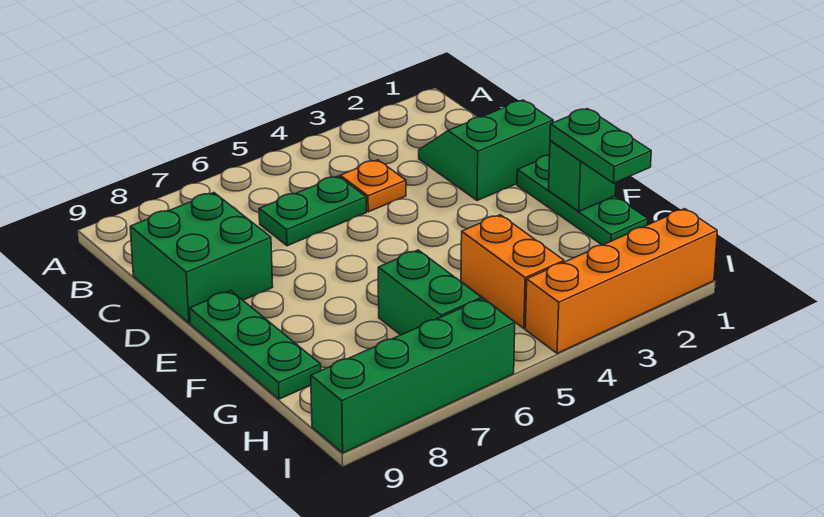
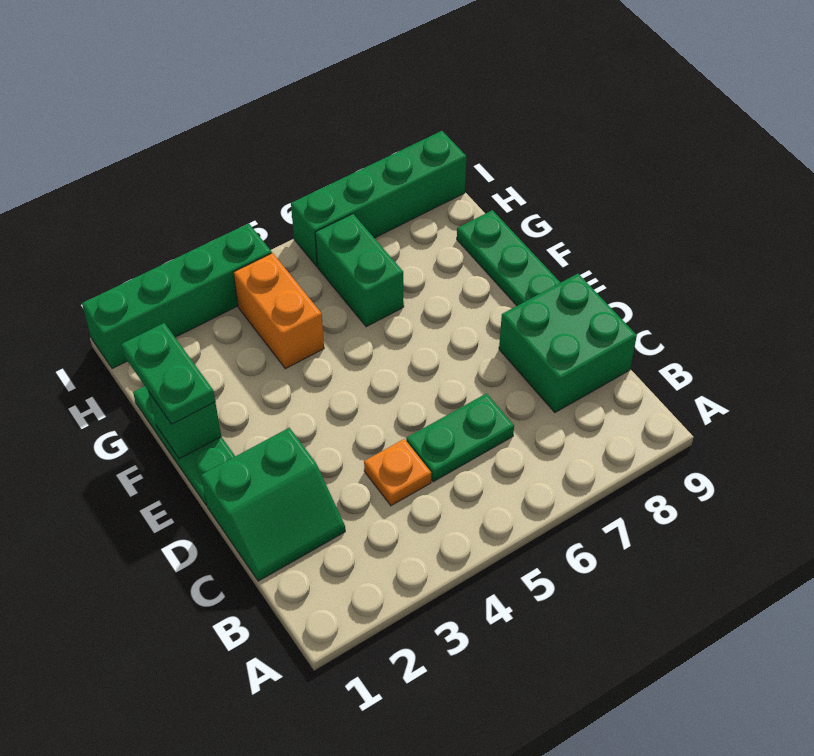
orange 1x4 brick [525,209,717,353] -> green 1x4 brick [82,223,272,369]

